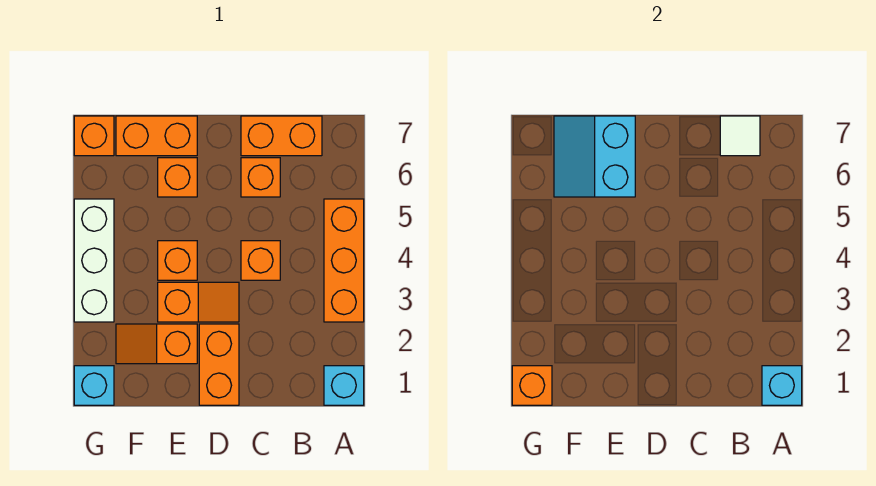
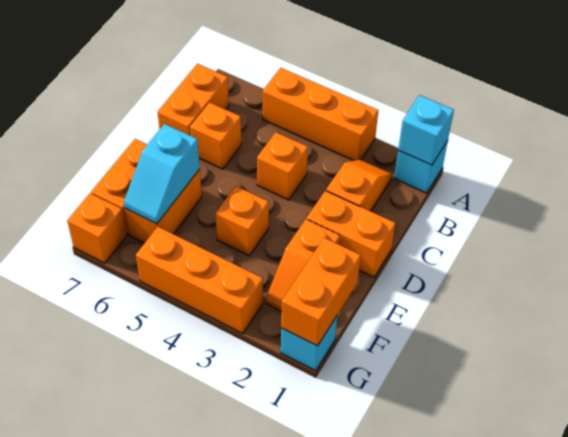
white 1x1 tile [720,116,760,156] -> none
orange 1x2 slope [158,282,239,322] -> orange 1x2 slope moved to [326,160,392,211]
orange 1x1 brick [158,158,197,197] -> orange 1x2 brick [125,170,202,243]
cyan 2x2 slope [554,116,635,197] -> cyan 1x2 slope [124,124,200,224]
orange 1x1 brick [512,366,552,405] -> orange 1x2 brick [281,238,361,346]
white 1x3 brick [74,199,114,322] -> orange 1x3 brick [136,227,263,333]

